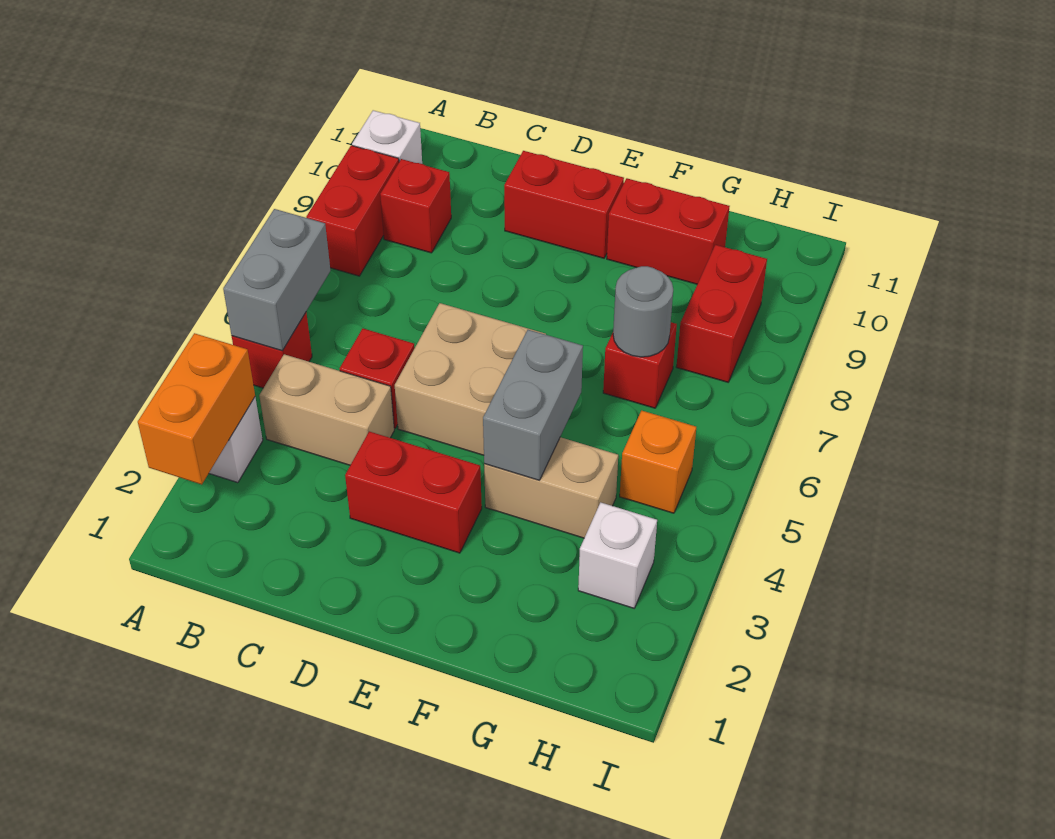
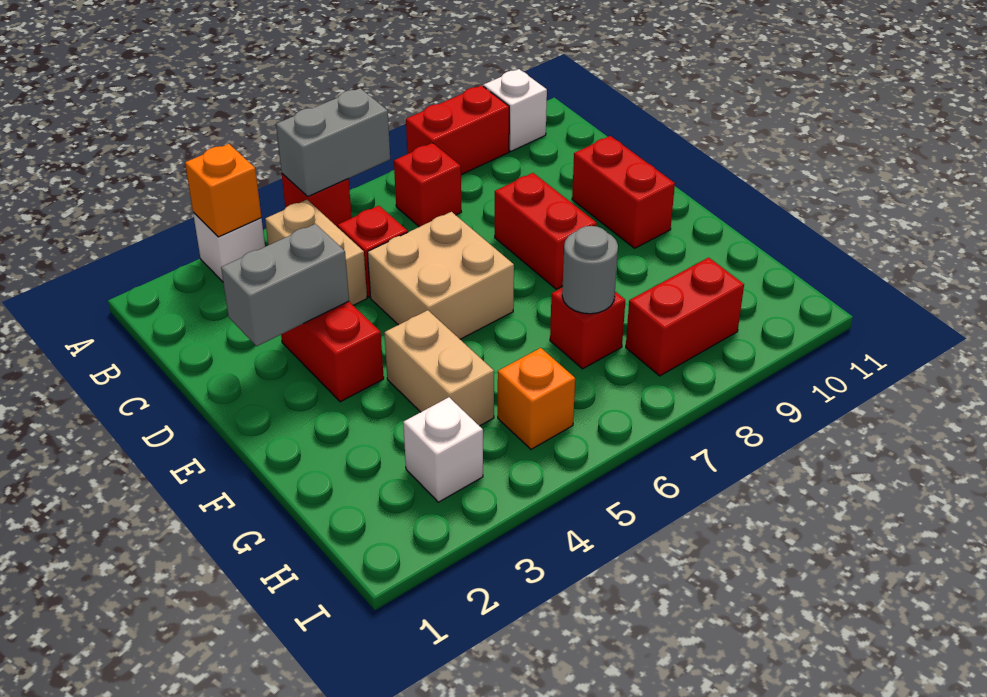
orange 1x2 brick [138,333,255,485] -> orange 1x1 brick [185,144,261,237]
red 1x1 brick [380,159,451,253] -> red 1x1 brick moved to [394,143,461,227]
grey 1x2 brick [483,330,583,480] -> grey 1x2 brick moved to [221,224,349,346]
red 1x2 brick [607,178,730,284] -> red 1x2 brick moved to [495,173,597,289]

